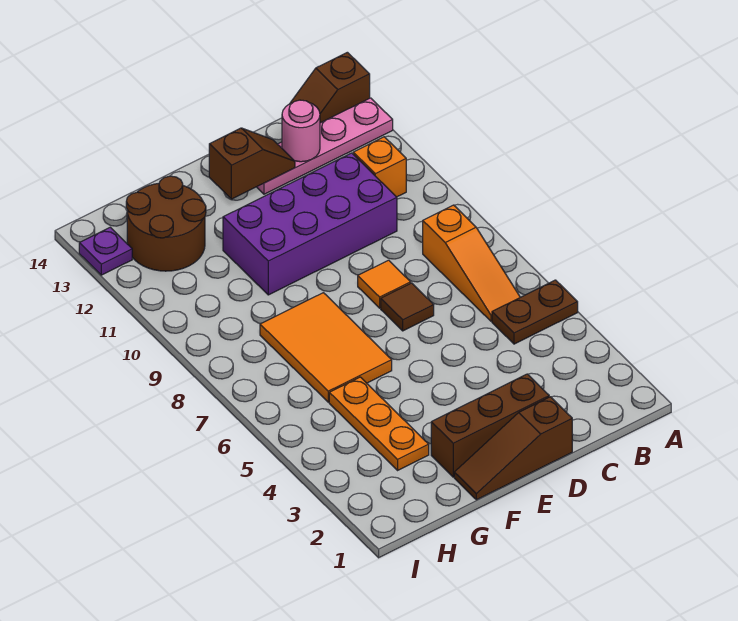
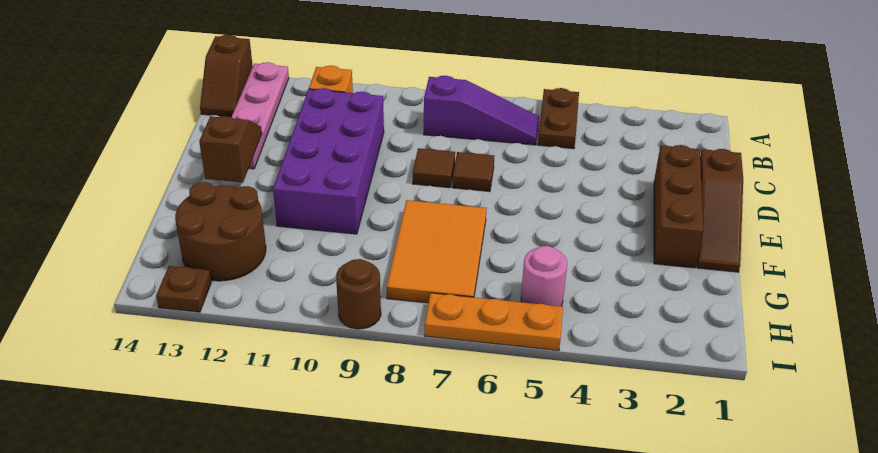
orange 1x3 slope [423,205,520,321] -> purple 1x3 slope [424,76,539,145]
pink 1x1 round brick [282,100,320,162] -> pink 1x1 round brick moved to [521,246,567,306]
orange 1x1 tile [358,260,411,308] -> brown 1x1 tile [413,148,455,188]
orange 2x3 tile [260,293,392,402] -> orange 2x3 tile turned to [387,200,487,303]
orange 1x3 plate [329,377,429,470] -> orange 1x3 plate moved to [424,293,563,350]
none -> brown 1x1 round brick [336,259,381,329]
purple 1x1 plate [79,227,132,275] -> brown 1x1 plate [156,266,211,312]

